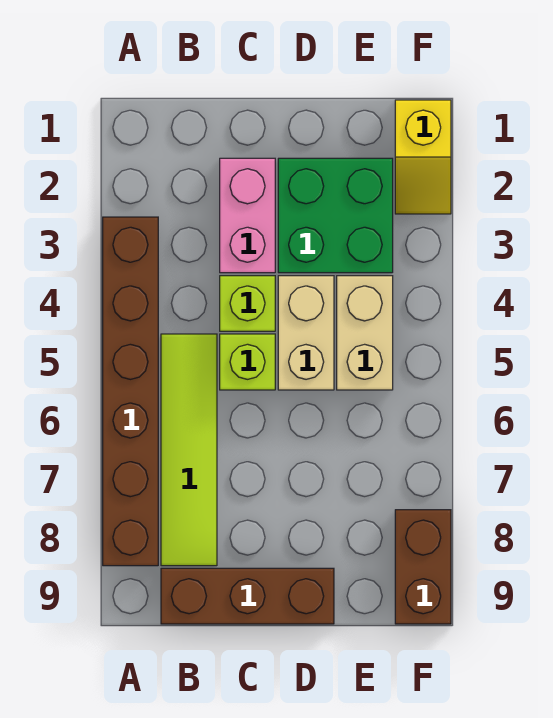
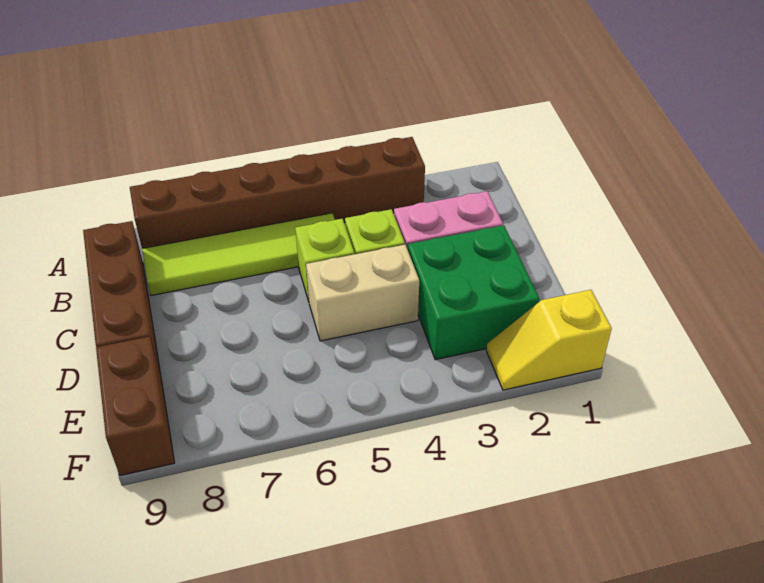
tan 1x2 brick [337,276,393,390] -> none
brown 1x2 brick [395,510,451,624] -> brown 1x2 brick turned to [96,337,174,475]

